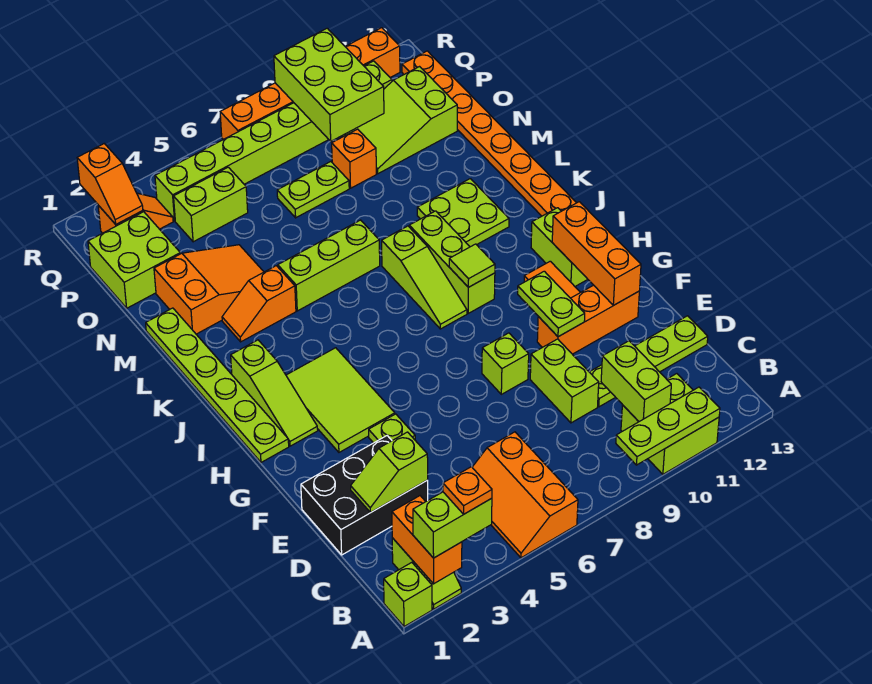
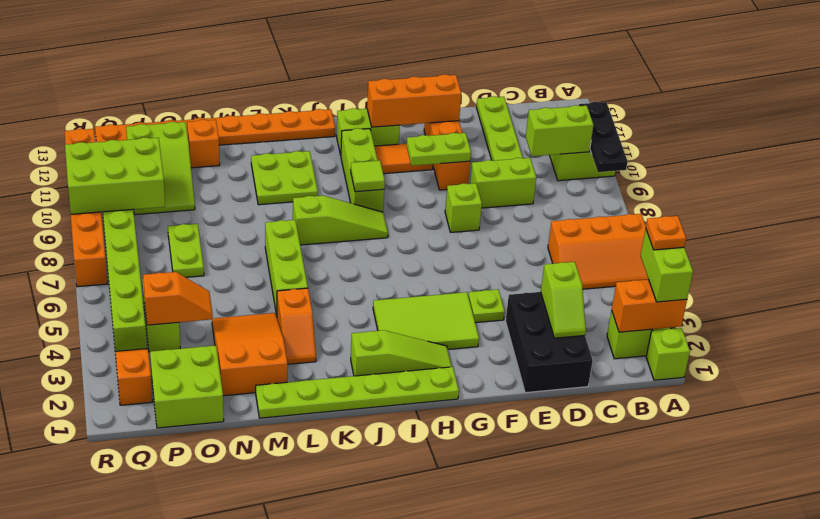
lime 1x3 plate [616,387,720,465] -> black 1x3 plate [579,102,628,172]
lime 1x3 brick [409,211,495,313] -> lime 1x3 brick turned to [341,128,384,212]
orange 1x1 brick [332,129,376,188] -> orange 1x1 brick moved to [187,120,220,168]
orange 1x2 slope [77,144,143,224] -> orange 1x2 slope moved to [143,272,213,325]

